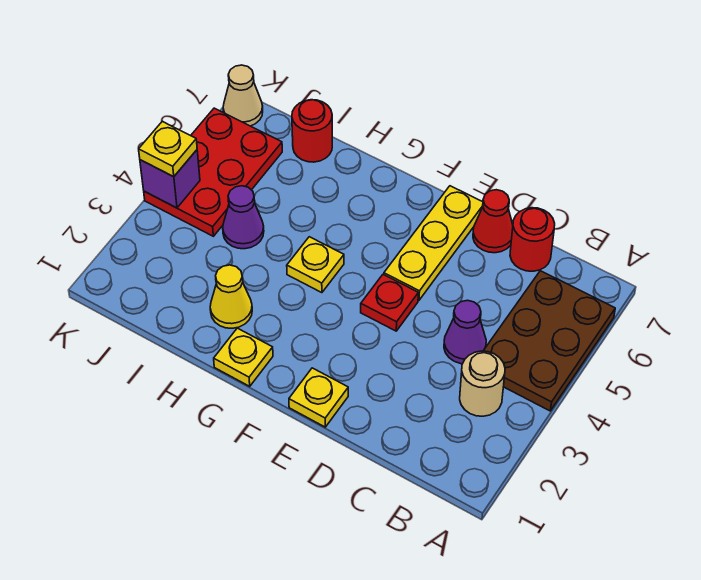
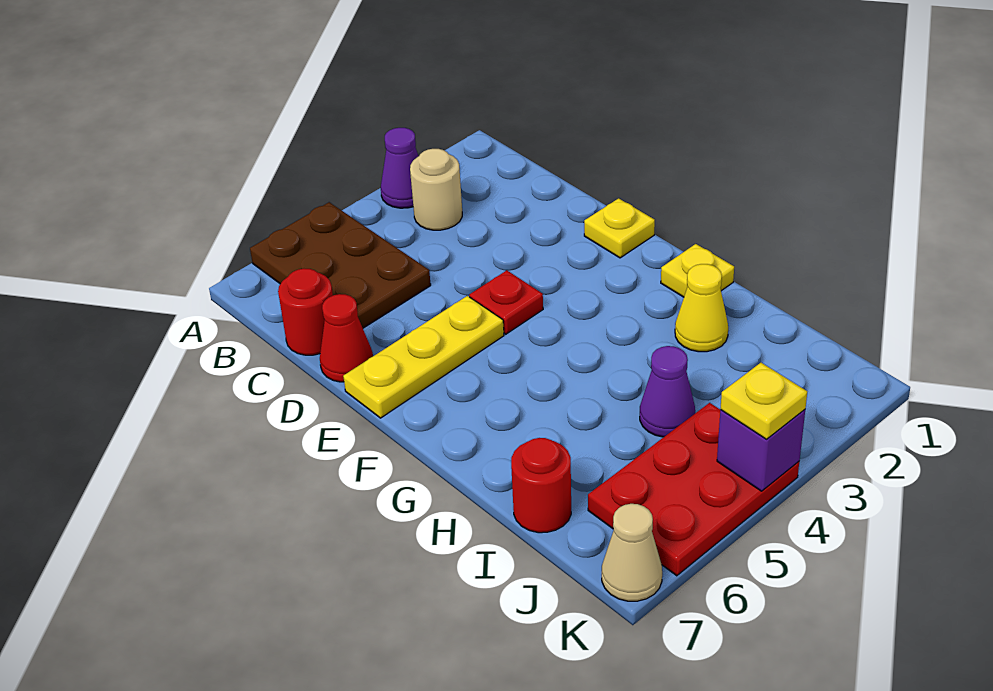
brown 2x3 plate [484,271,615,411] -> brown 2x3 plate turned to [250,202,431,328]
purple 1x1 cone [444,300,486,364] -> purple 1x1 cone moved to [381,128,418,208]
yellow 1x1 plate [287,237,344,293] -> none

